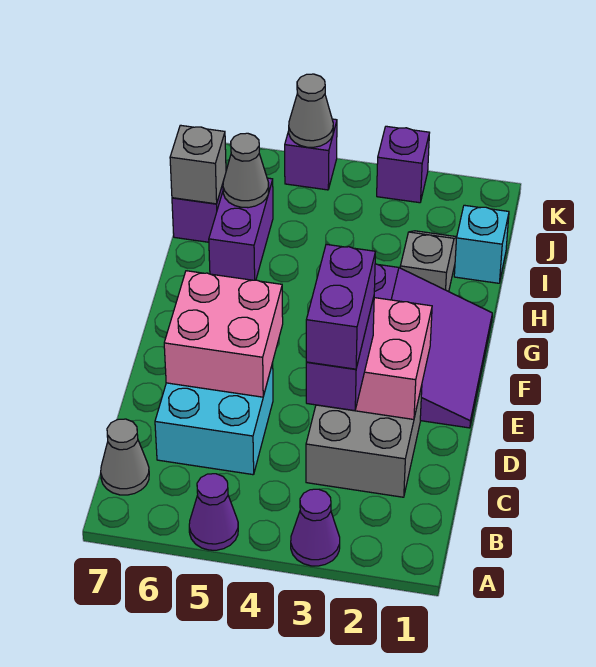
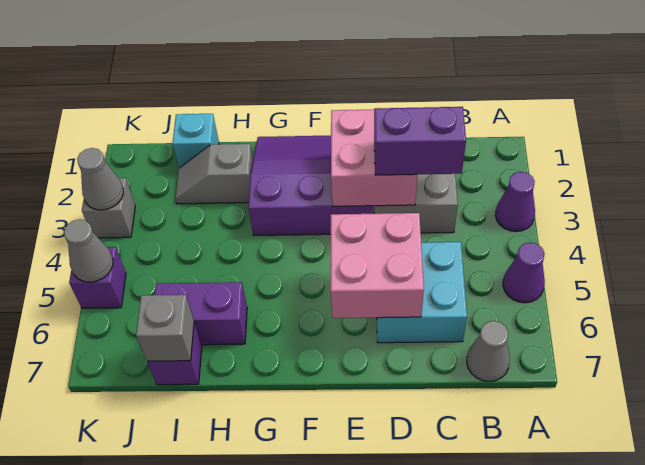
purple 1x2 brick [306,244,375,369] -> none
grey 1x1 cone [223,133,269,208] -> grey 1x1 cone moved to [77,148,123,210]
purple 1x1 brick [377,126,429,203] -> grey 1x1 brick [82,178,135,238]

